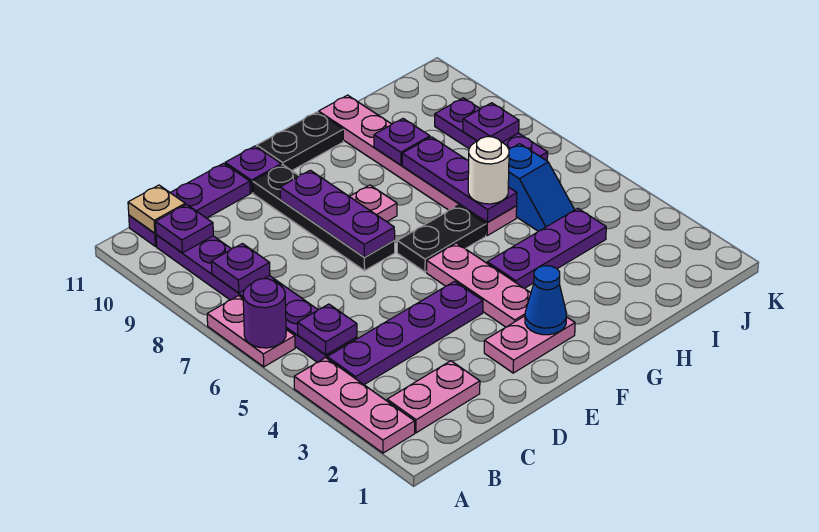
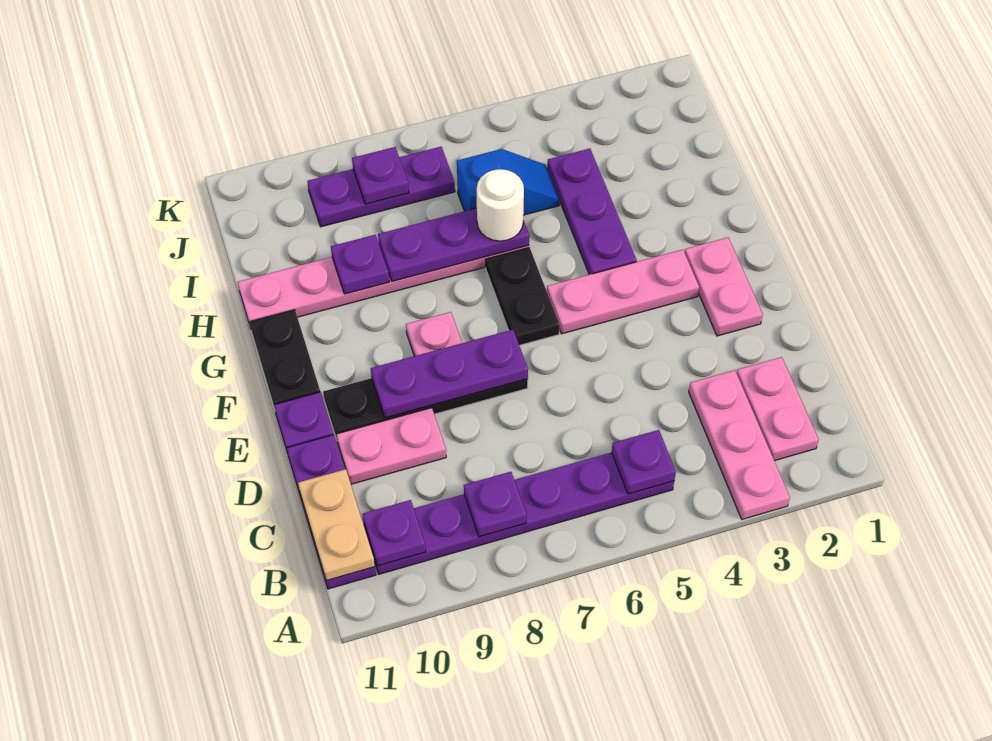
pink 1x3 plate [294,358,415,453] -> pink 1x3 plate turned to [689,370,790,519]
pink 1x2 plate [207,296,295,367] -> pink 1x2 plate moved to [336,408,446,484]
purple 1x1 round brick [243,279,286,348] -> none
purple 1x4 plate [327,281,483,385] -> none
tan 1x1 plate [128,185,185,233] -> tan 1x2 plate [298,469,375,581]
blue 1x1 cone [525,266,566,335] -> none

